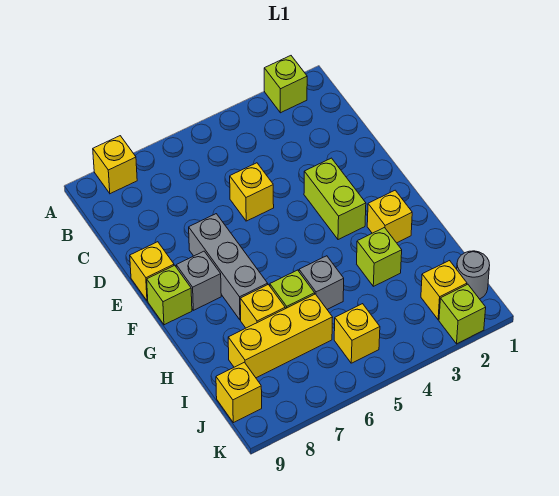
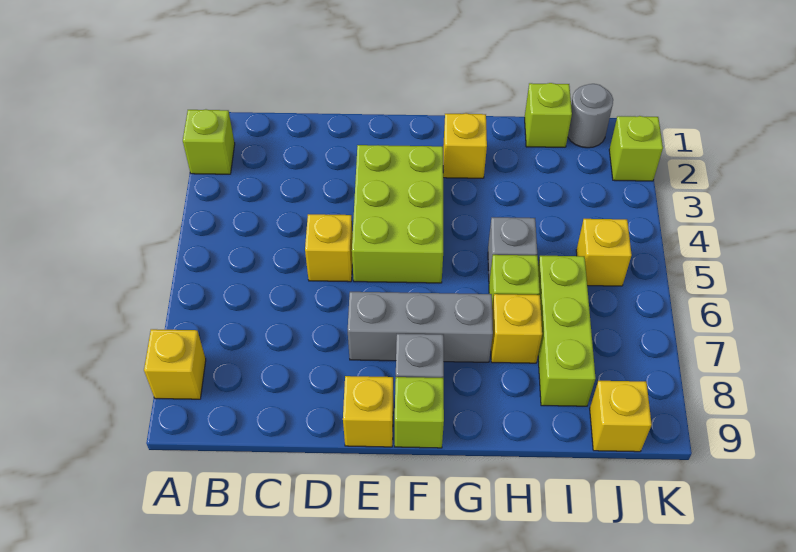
lime 1x2 brick [304,158,366,240] -> lime 2x3 brick [352,145,443,283]
lime 1x1 brick [357,228,402,286] -> lime 1x1 brick moved to [525,83,572,147]
yellow 1x3 brick [228,294,333,378] -> lime 1x3 brick [538,256,595,406]
yellow 1x1 brick [421,261,467,320] -> none

